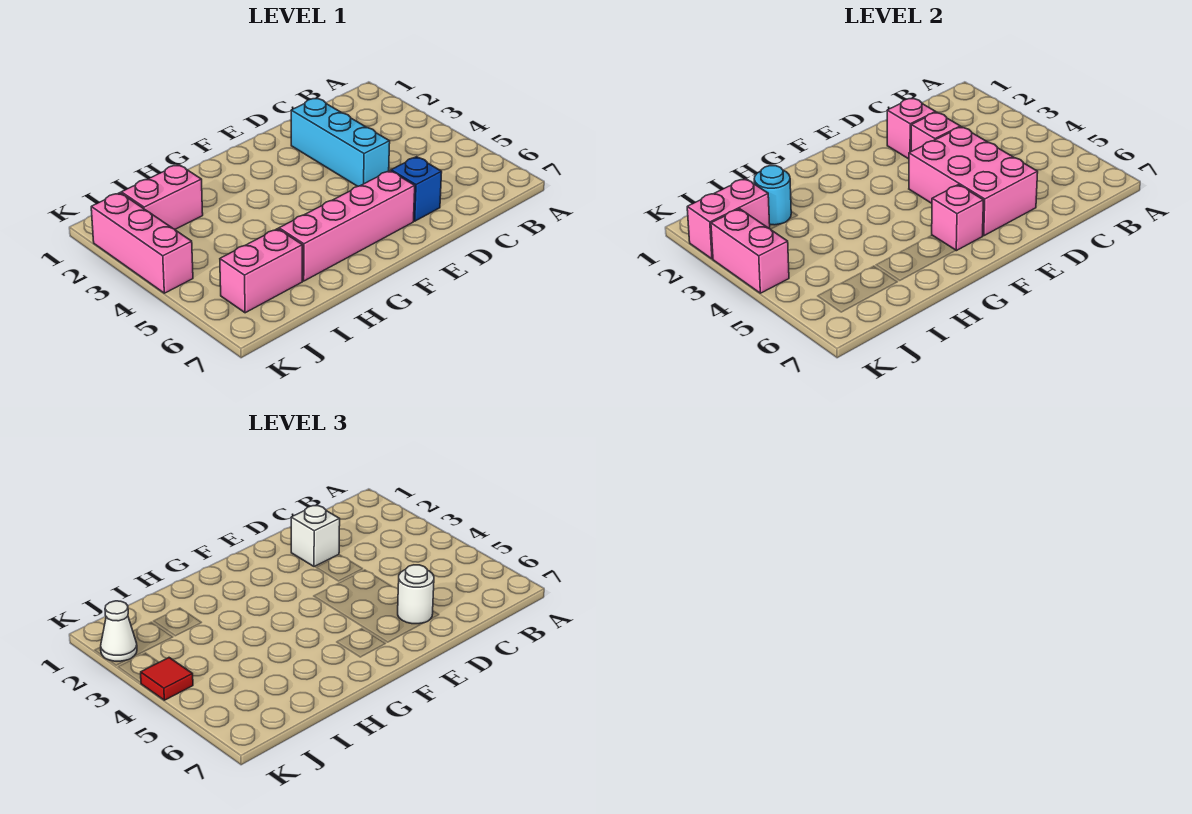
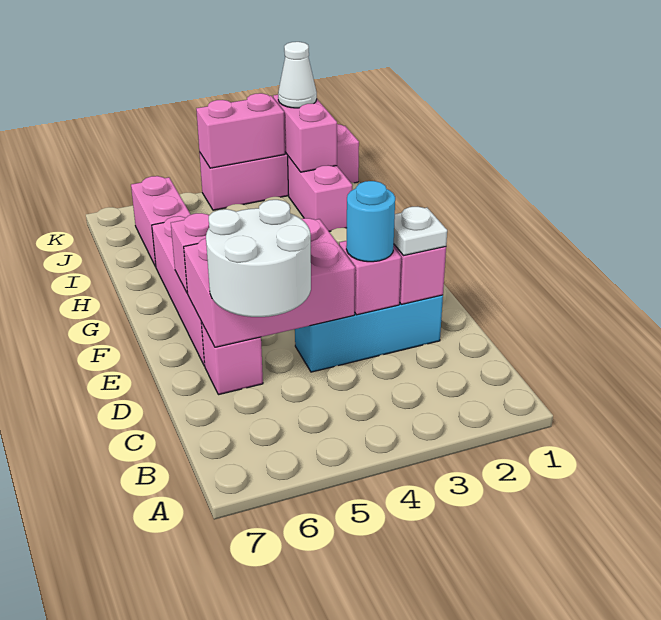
white 1x1 brick [291,505,340,567] -> white 1x1 plate [394,207,447,256]
blue 1x1 brick [391,157,442,221] -> pink 1x1 brick [201,322,263,395]
white 1x1 round brick [398,565,434,624] -> white 2x2 round brick [206,200,311,317]
cyan 1x1 round brick [754,166,791,225] -> cyan 1x1 round brick moved to [346,181,395,262]
pink 1x3 brick [91,193,193,293] -> pink 1x4 brick [199,124,359,210]
red 1x1 tile [141,658,193,700] -> none

